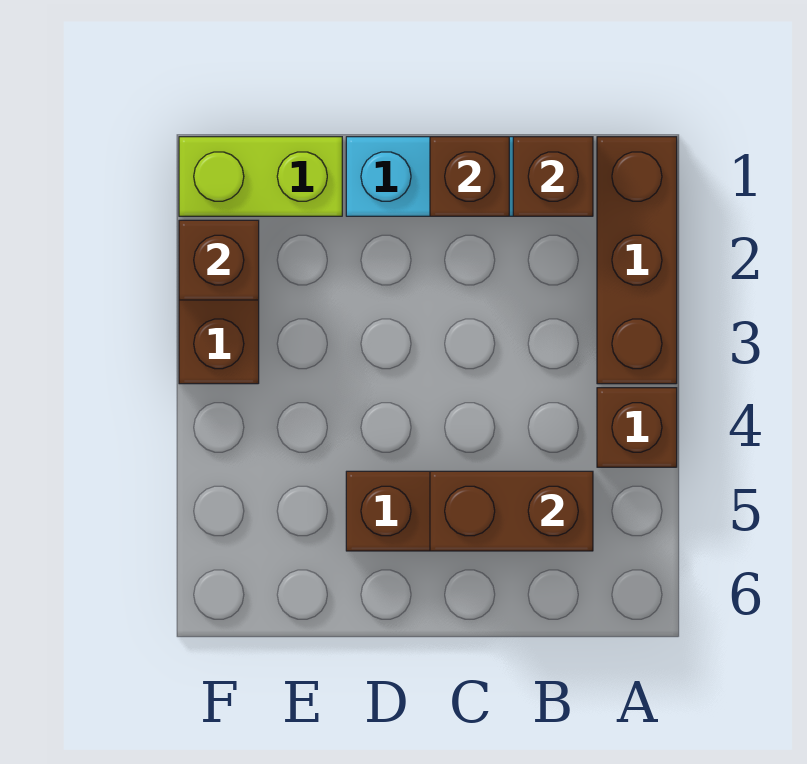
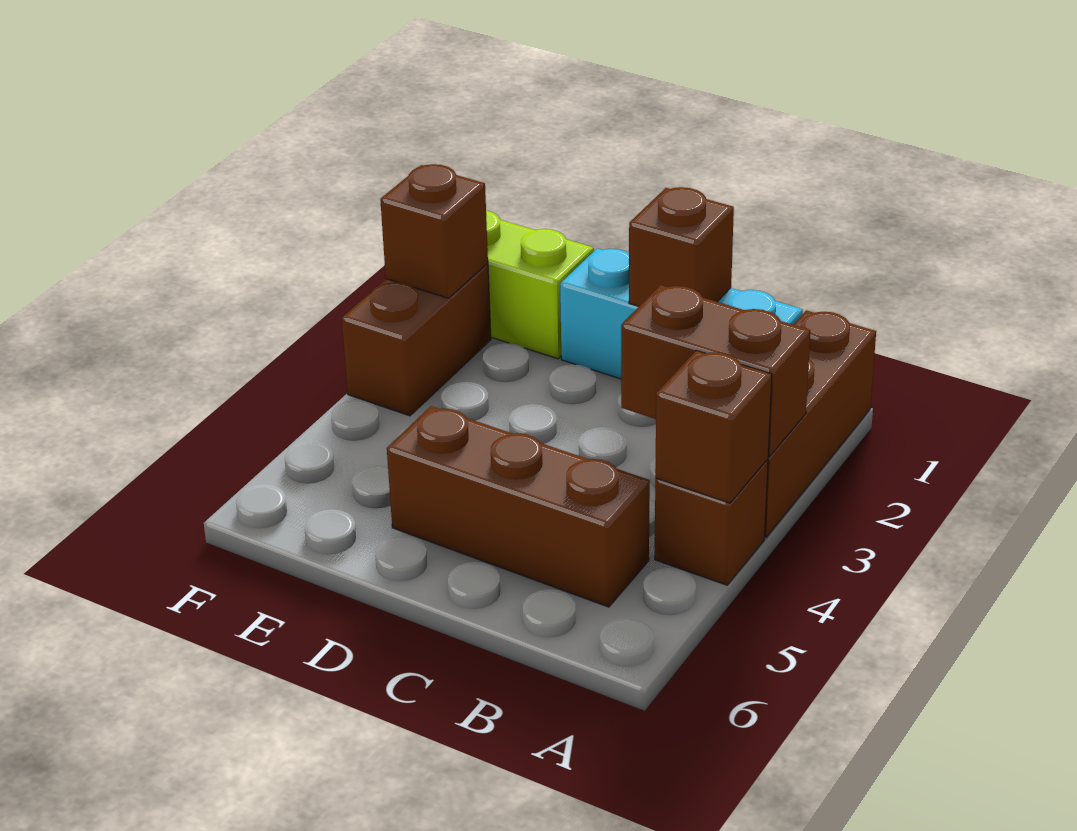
brown 1x1 brick [513,137,593,216] -> brown 1x1 brick moved to [655,350,772,503]
brown 1x2 brick [430,471,593,551] -> brown 1x2 brick moved to [621,285,810,456]

